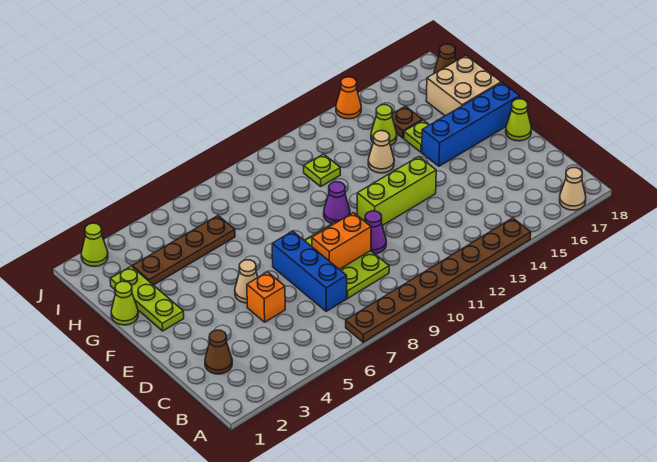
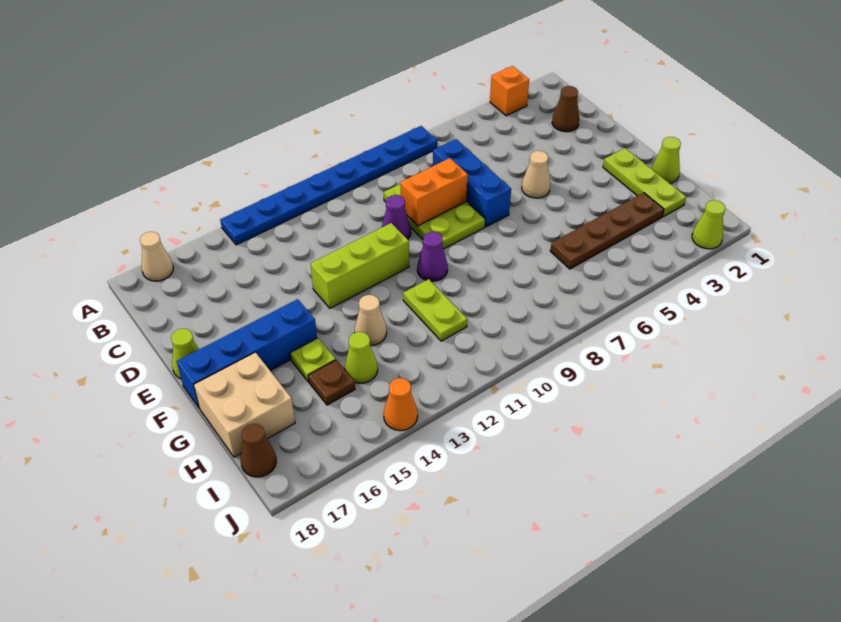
brown 1x8 plate [346,218,531,342] -> blue 1x8 plate [220,126,437,245]
orange 1x1 brick [247,272,285,322] -> orange 1x1 brick moved to [490,66,529,116]
lime 1x1 plate [304,154,340,186] -> lime 1x2 plate [403,279,467,341]

